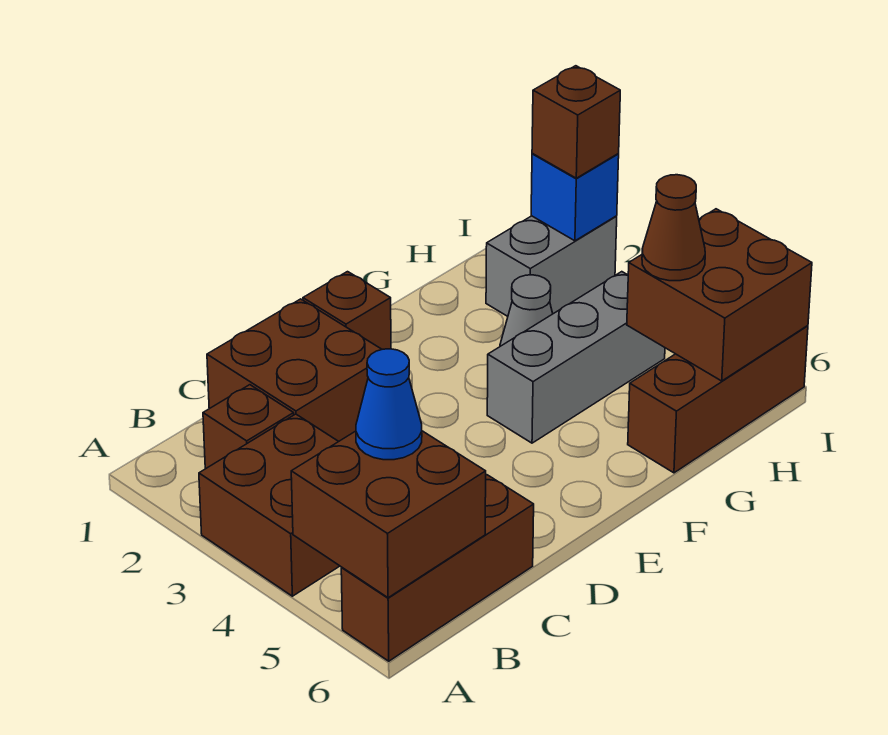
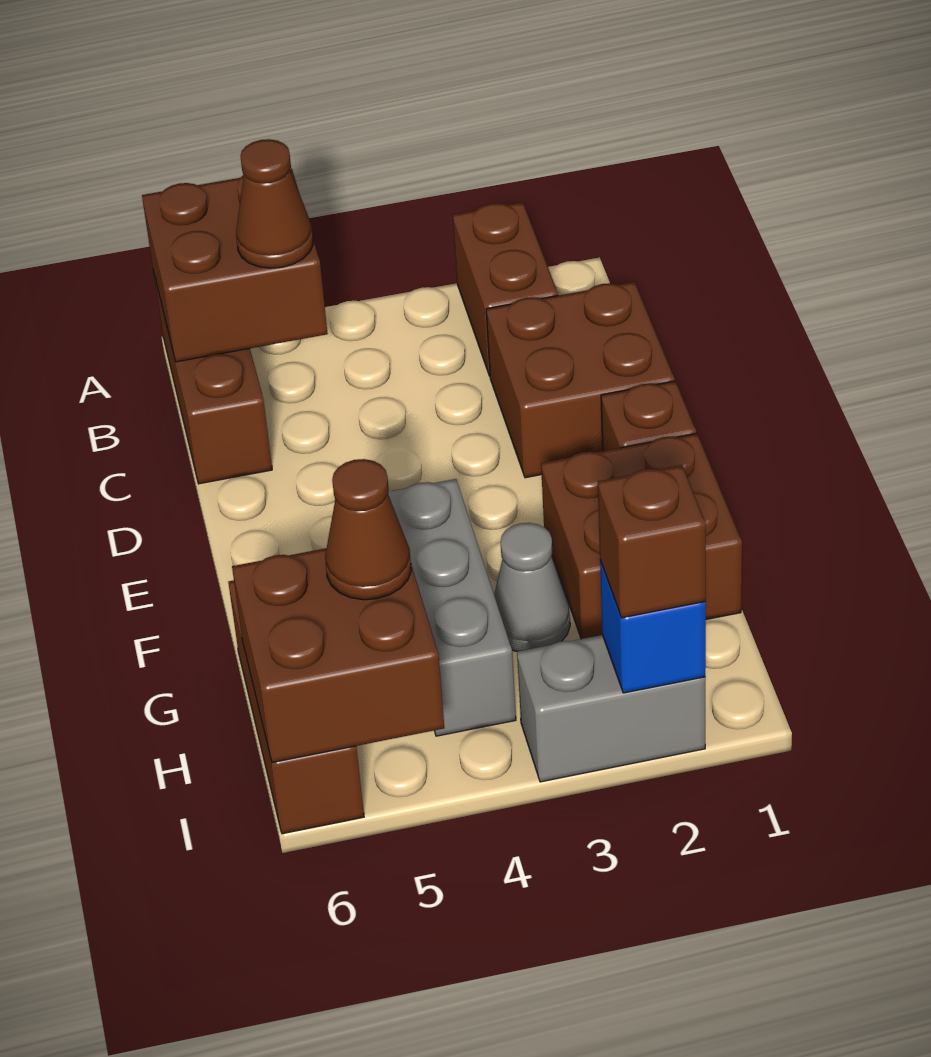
brown 2x2 brick [199,414,339,596] -> brown 2x2 brick moved to [541,434,742,639]
brown 1x1 brick [203,385,294,469] -> brown 1x2 brick [453,202,558,376]
blue 1x1 cone [356,349,422,460] -> brown 1x1 cone [236,139,313,268]
grey 1x2 brick [486,216,617,316] -> grey 1x2 brick turned to [517,635,705,782]

